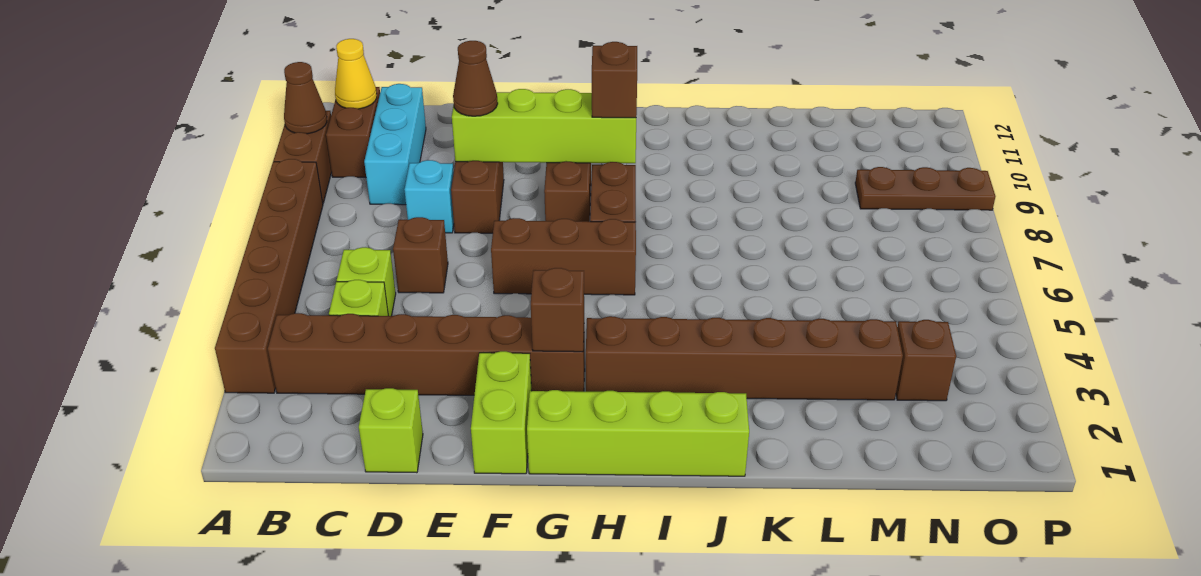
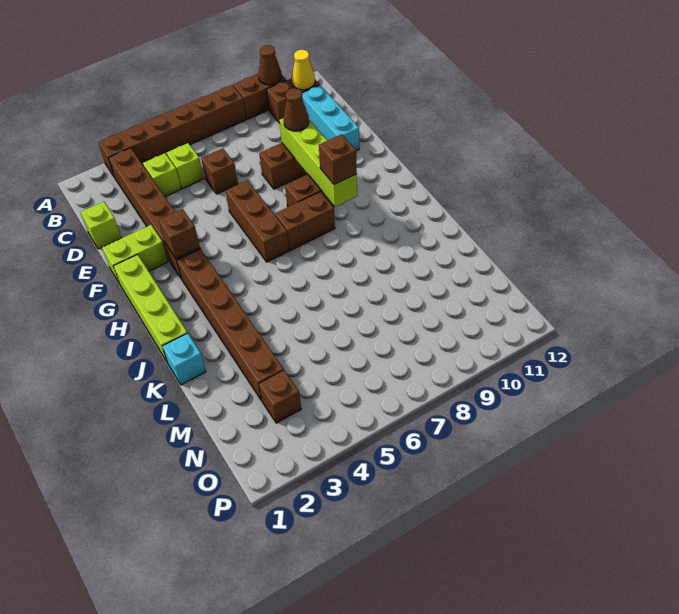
cyan 1x3 brick [364,84,426,205] -> cyan 1x3 brick turned to [302,85,359,151]
cyan 1x1 brick [404,160,454,233] -> cyan 1x1 brick moved to [162,333,206,385]
brown 1x3 plate [855,167,995,210] -> none

